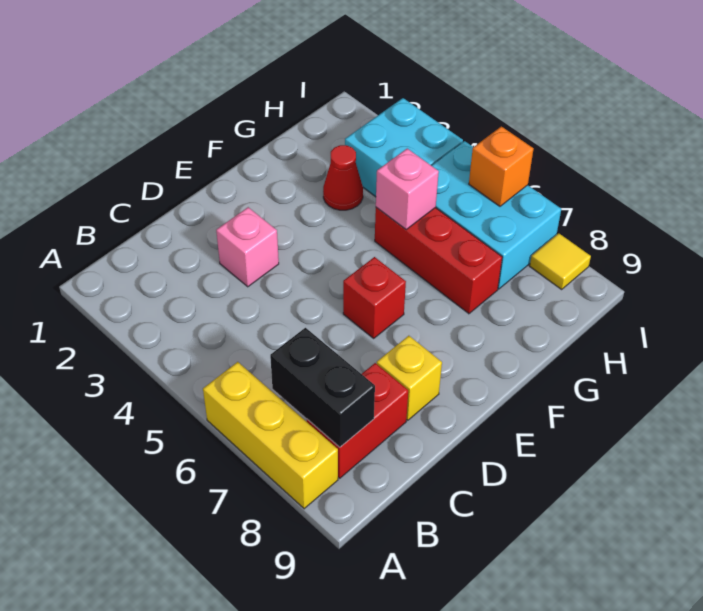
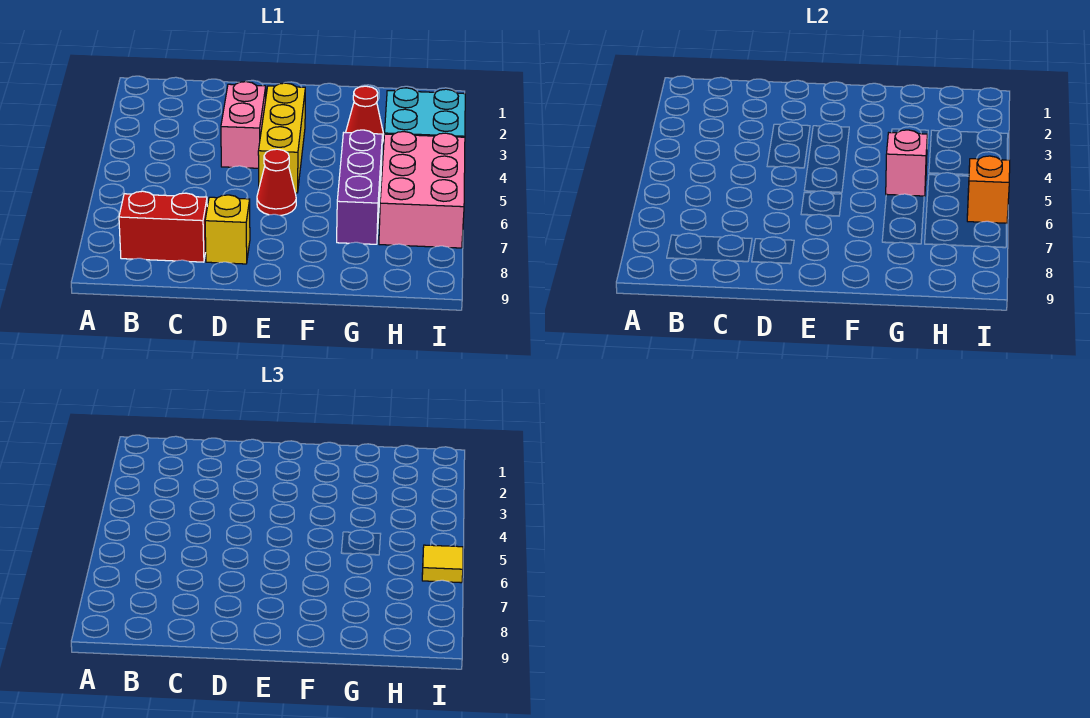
yellow 1x3 brick [203,362,338,509] -> yellow 1x3 brick moved to [258,83,305,193]
black 1x2 brick [270,328,375,447] -> none
pink 1x1 brick [216,207,279,287] -> pink 1x2 brick [221,82,266,168]
red 1x1 brick [343,257,406,338] -> red 1x1 cone [257,149,296,215]
red 1x3 brick [375,207,502,314] -> purple 1x3 brick [337,130,382,244]
cyan 2x3 brick [432,141,561,289] -> pink 2x3 brick [379,132,465,248]
yellow 1x1 tile [530,233,591,289] -> yellow 1x1 tile moved to [422,545,463,583]

